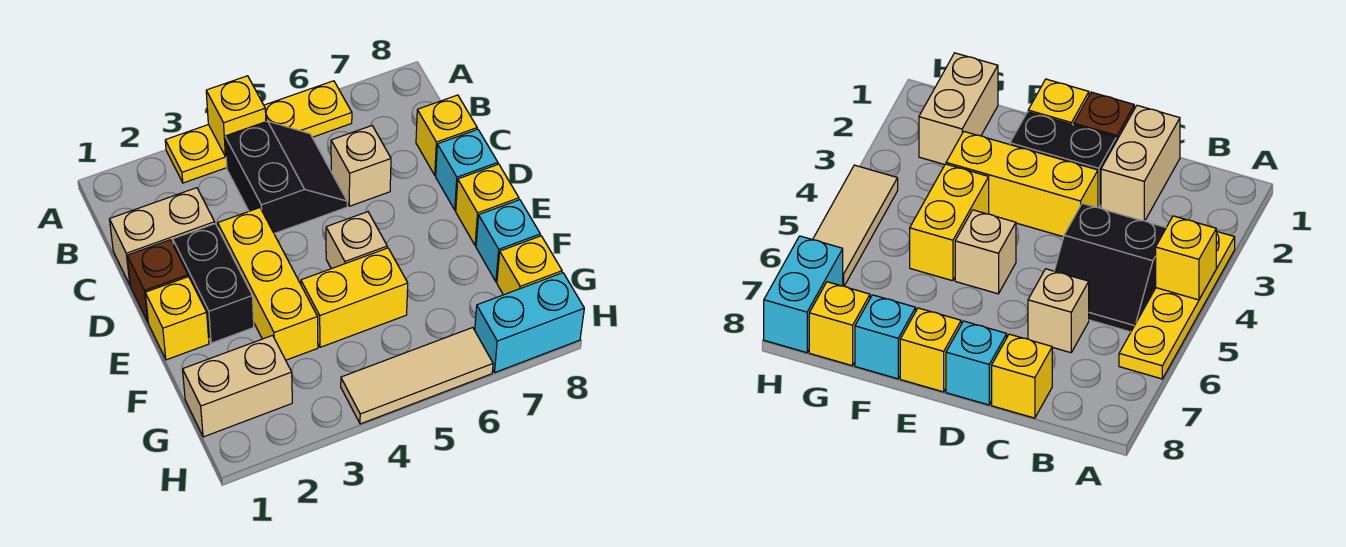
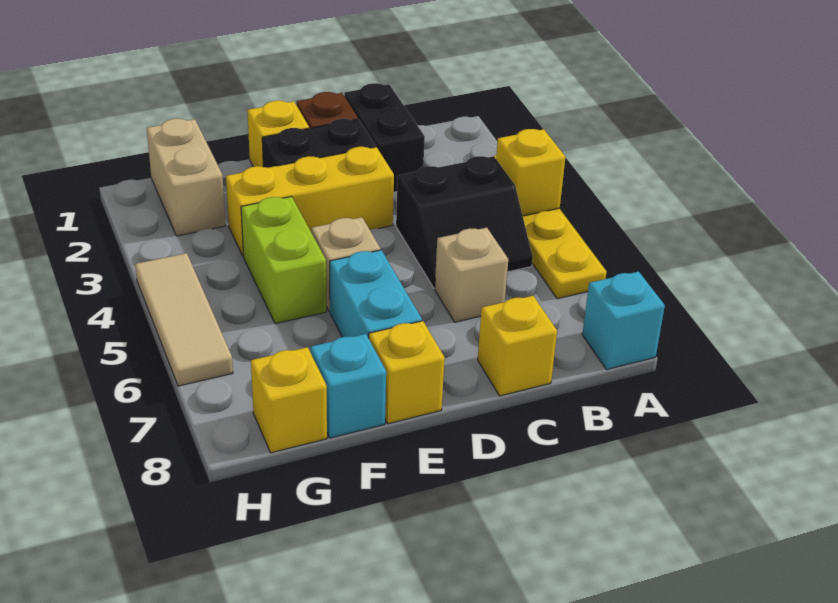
tan 1x2 brick [110,188,215,286] -> black 1x2 brick [344,83,425,192]
cyan 1x1 brick [436,129,498,210] -> cyan 1x1 brick moved to [582,271,665,369]
yellow 1x2 brick [301,248,408,347] -> lime 1x2 brick [241,197,326,324]
cyan 1x2 brick [475,273,584,373] -> cyan 1x2 brick moved to [330,250,422,338]

